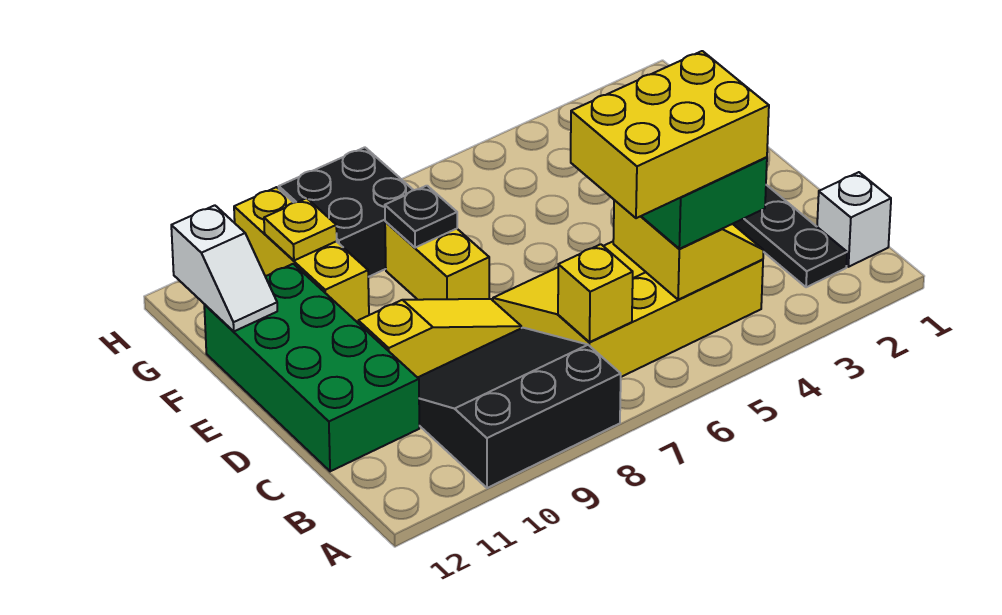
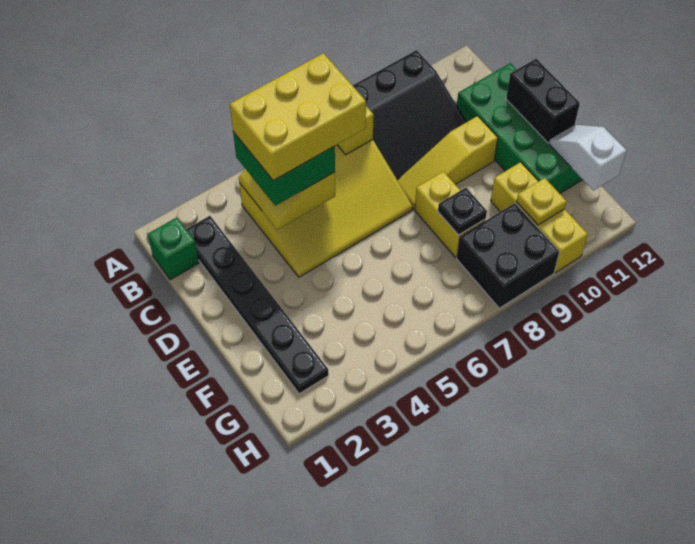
white 1x1 brick [817,172,891,267] -> green 1x1 brick [148,217,199,280]
none -> black 1x2 brick [506,59,580,143]

